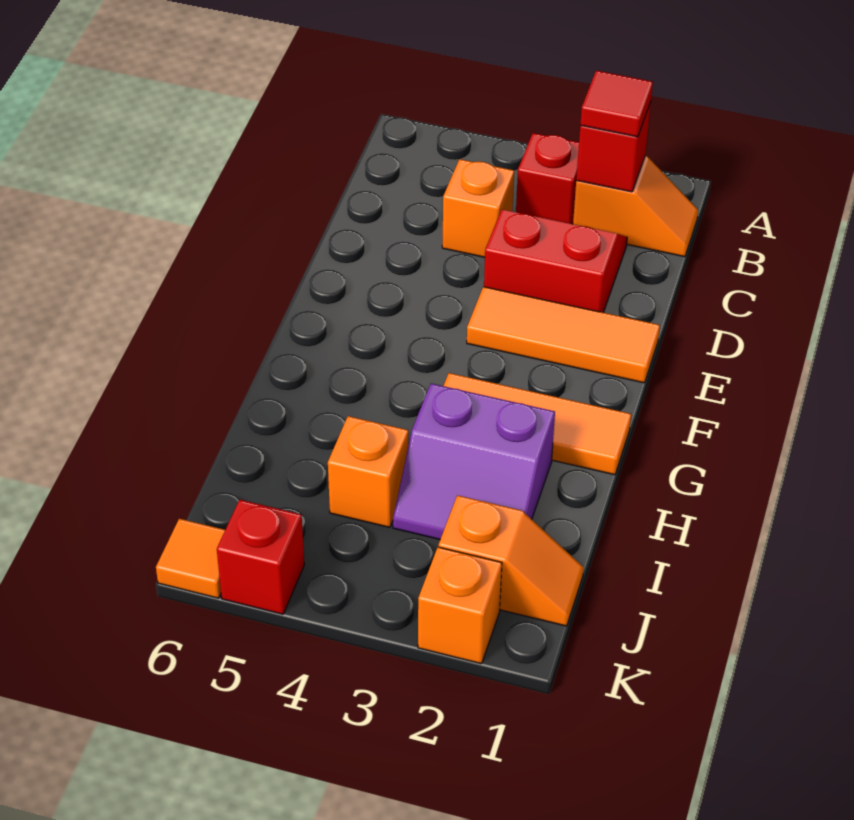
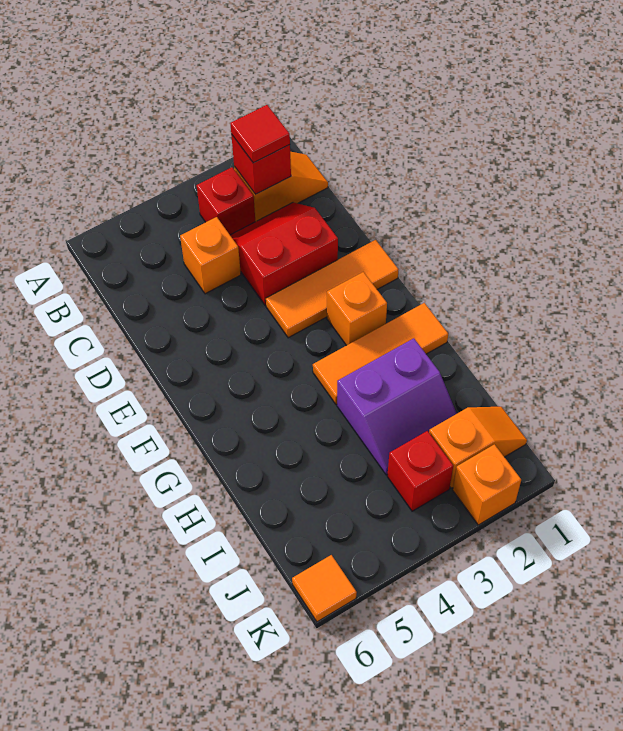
orange 1x1 brick [328,416,408,527] -> orange 1x1 brick moved to [327,272,387,345]
red 1x1 brick [217,499,304,614] -> red 1x1 brick moved to [387,431,453,511]

